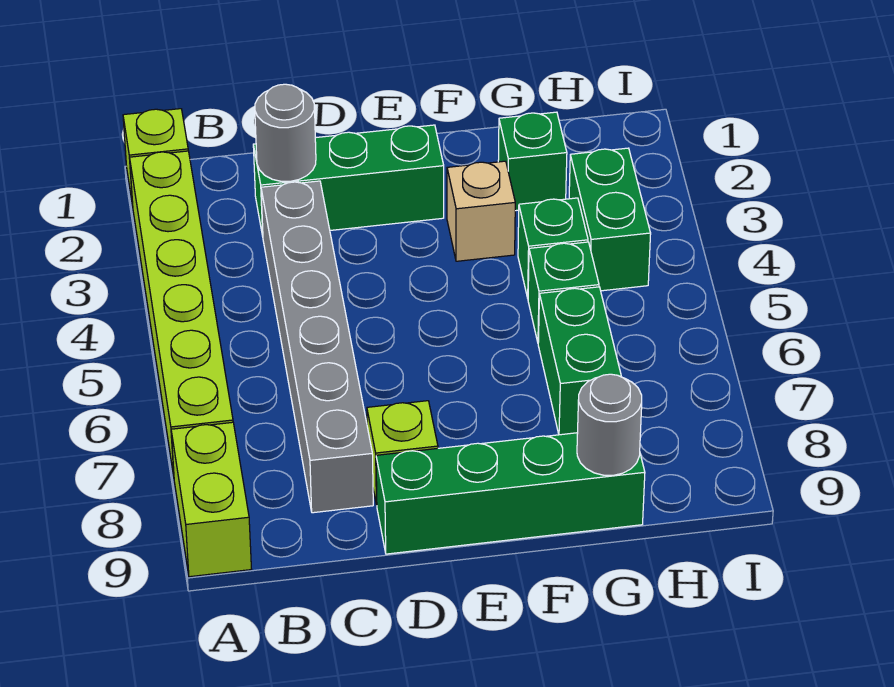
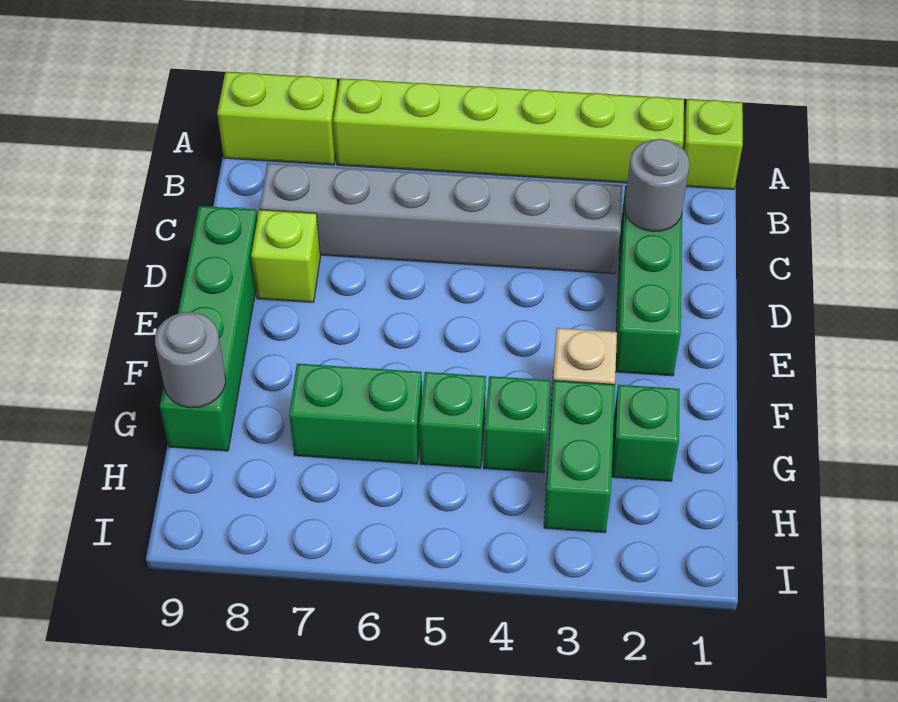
green 1x2 brick [569,148,651,291] -> green 1x2 brick turned to [544,380,615,532]

